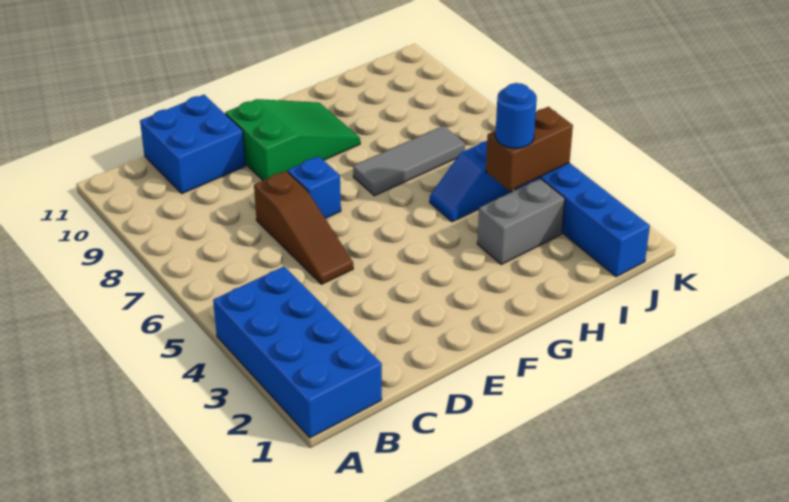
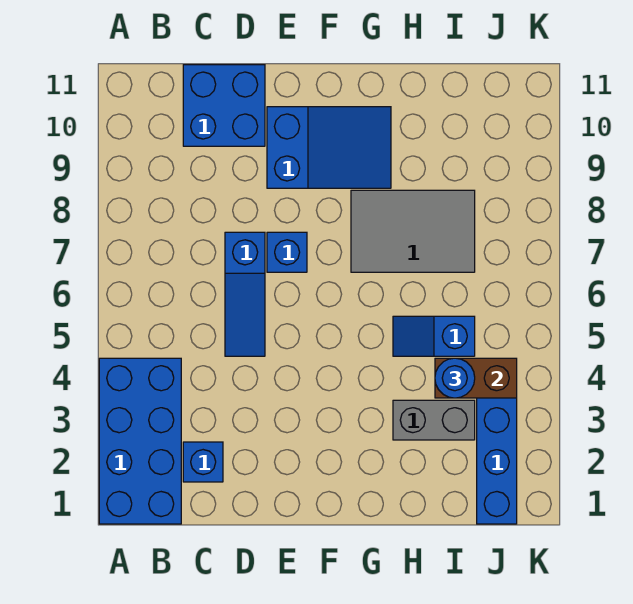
none -> blue 1x1 brick [183,442,223,482]
brown 1x3 slope [254,171,353,284] -> blue 1x3 slope [225,232,265,356]
green 2x3 slope [225,99,360,180] -> blue 2x3 slope [267,107,391,188]
grey 1x3 tile [353,126,465,196] -> grey 2x3 tile [351,190,475,272]

